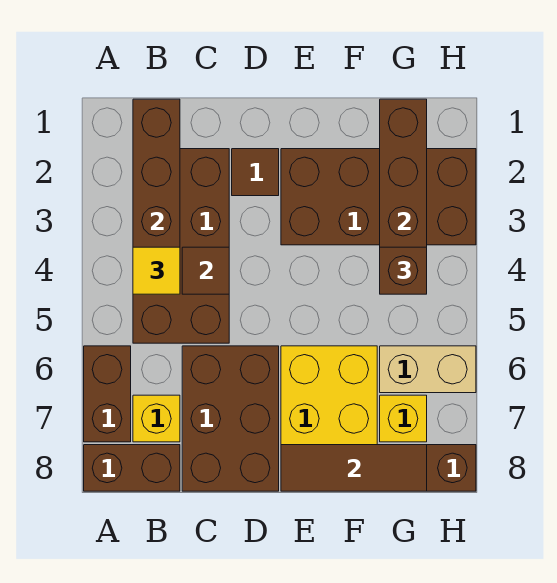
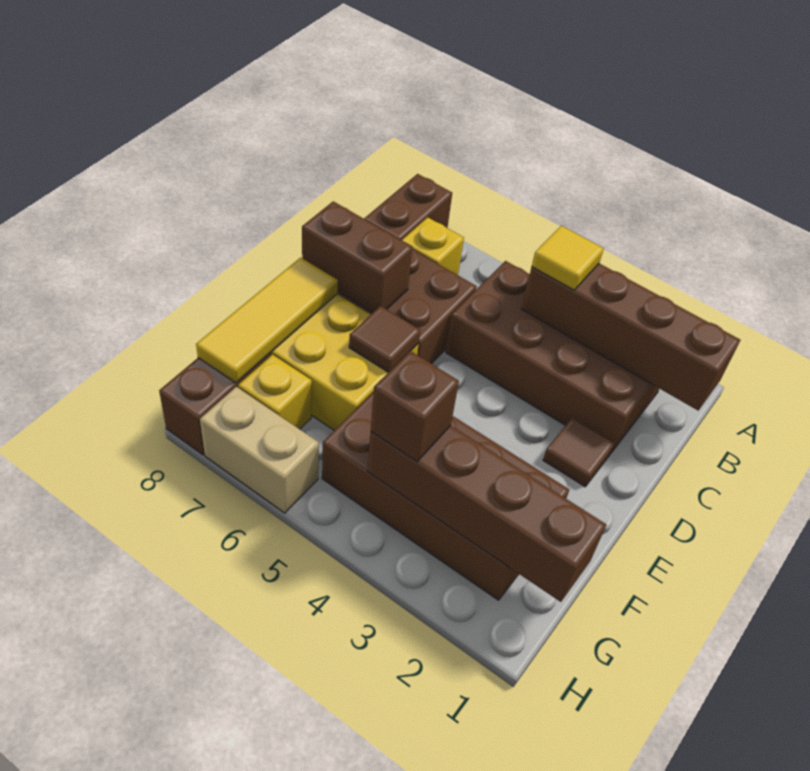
brown 1x2 brick [84,346,131,442] -> brown 1x2 brick moved to [302,201,412,313]
brown 1x1 tile [182,247,229,294] -> brown 1x1 tile moved to [349,306,420,373]
brown 2x4 brick [281,149,476,245] -> brown 2x4 brick turned to [322,392,569,600]
brown 1x3 tile [281,445,427,491] -> yellow 1x3 tile [196,258,338,383]
tan 1x2 brick [380,346,476,393] -> tan 1x2 brick turned to [200,387,319,513]

